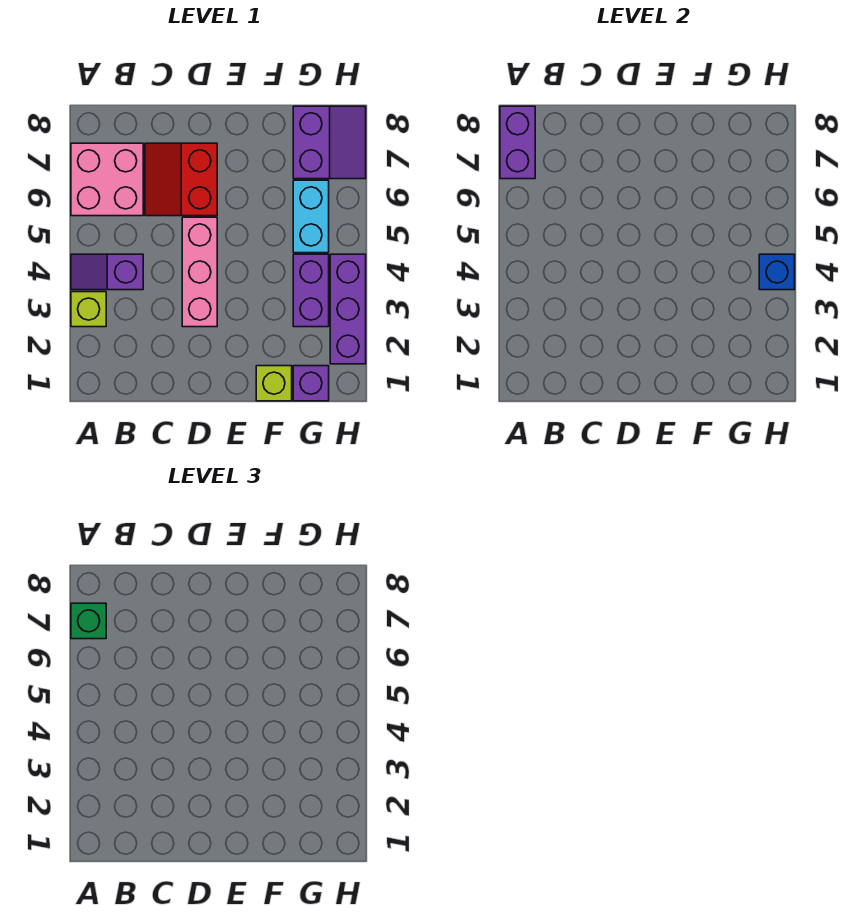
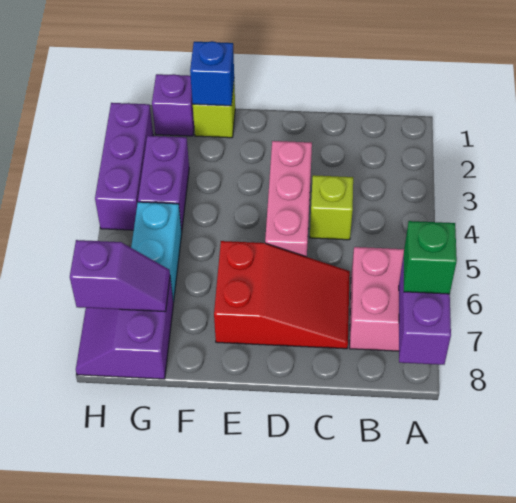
lime 1x1 brick [71,292,106,327] -> lime 1x1 brick moved to [310,175,353,240]
purple 1x2 slope [71,254,143,290] -> purple 1x2 slope moved to [70,240,170,312]
red 2x2 slope [145,143,217,216] -> red 2x3 slope [214,241,350,349]
blue 1x1 brick [759,254,795,290] -> blue 1x1 brick moved to [190,41,234,106]

